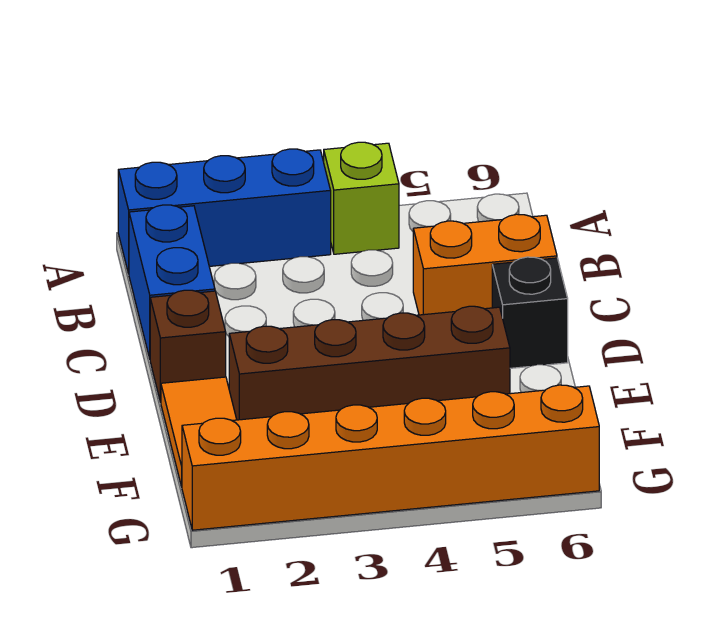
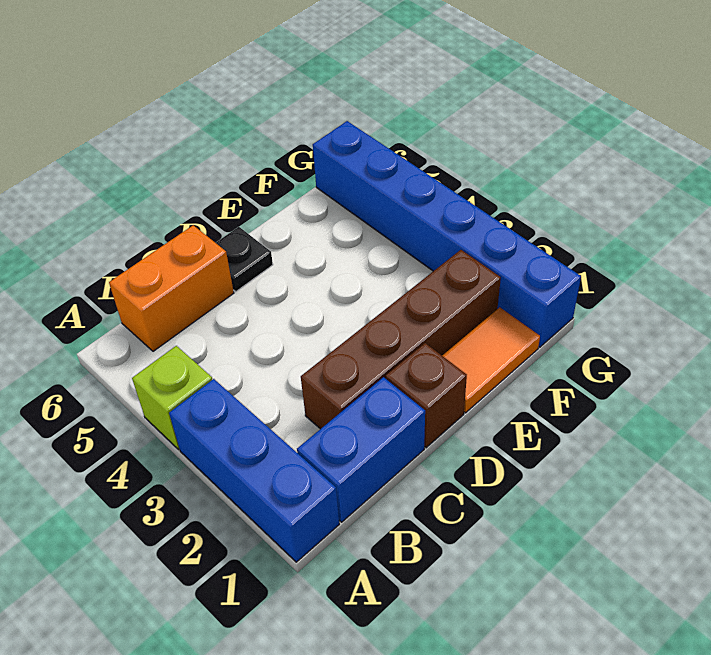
orange 1x2 brick [413,214,557,315] -> orange 1x2 brick turned to [109,225,234,351]
black 1x1 brick [492,257,568,368] -> black 1x1 plate [216,227,273,291]
brown 1x4 brick [229,306,510,420] -> brown 1x4 brick turned to [301,250,501,429]
orange 1x6 brick [182,385,599,530] -> blue 1x6 brick [313,121,581,347]

